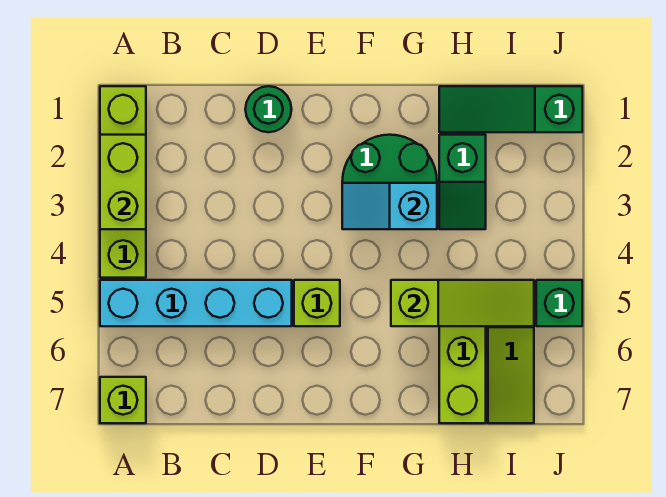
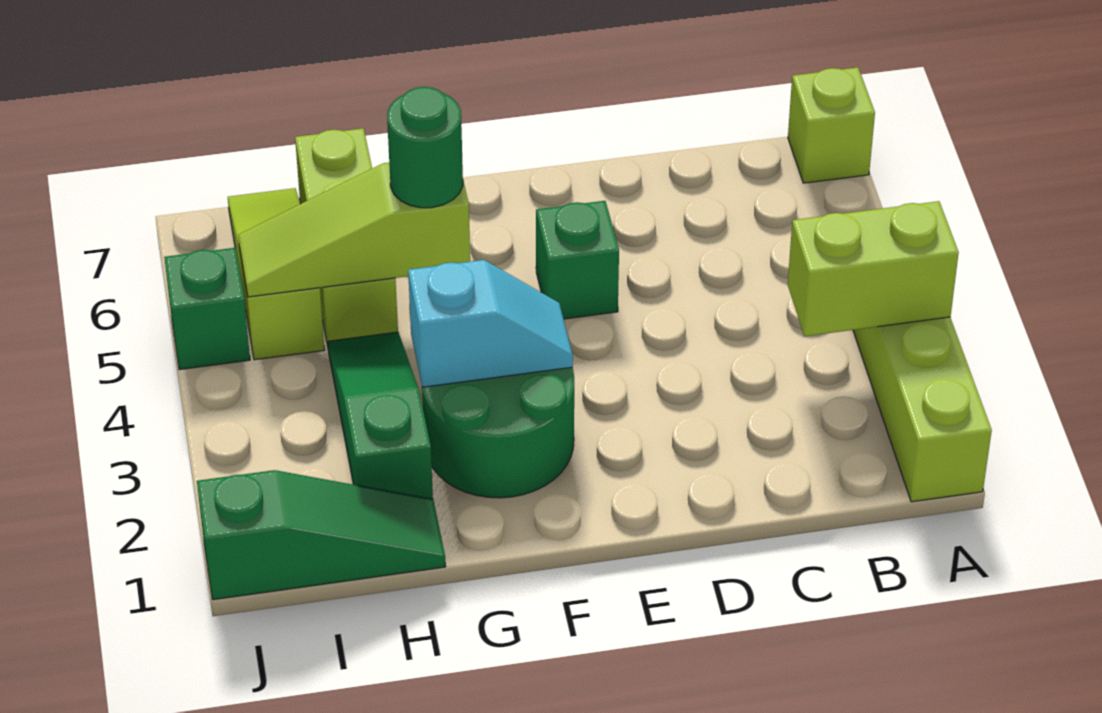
lime 1x2 brick [100,135,146,229] -> lime 1x2 brick turned to [788,201,959,336]
cyan 1x4 brick [100,280,292,326] -> none
green 1x1 round brick [245,86,292,132] -> green 1x1 round brick moved to [387,87,463,208]
lime 1x1 brick [294,280,340,326] -> green 1x1 brick [536,201,619,319]
green 1x2 slope [439,135,486,229] -> green 1x3 slope [328,332,433,499]

